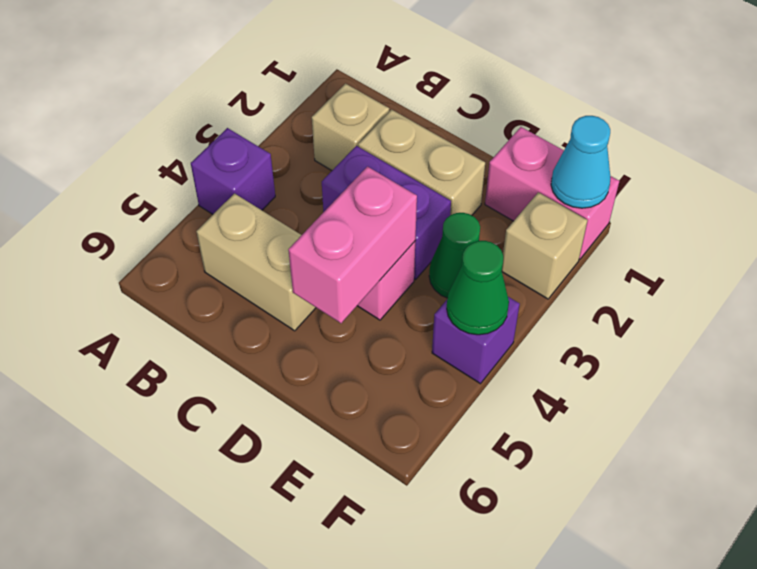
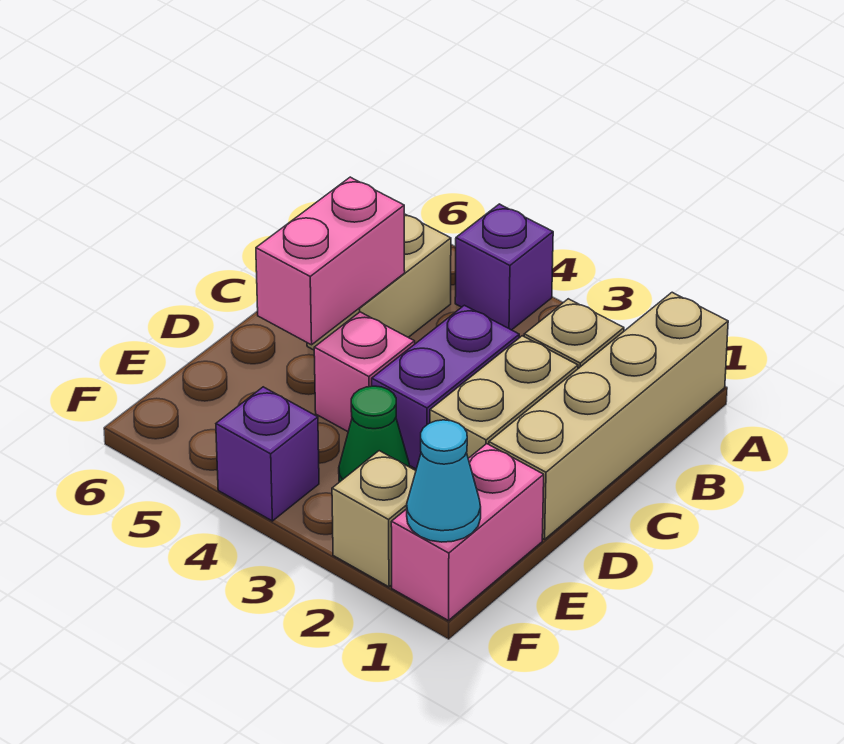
none -> tan 1x4 brick [489,292,728,539]
pink 1x2 brick [288,167,417,323] -> pink 1x2 brick turned to [256,177,405,345]
green 1x1 cone [447,241,509,335] -> none

